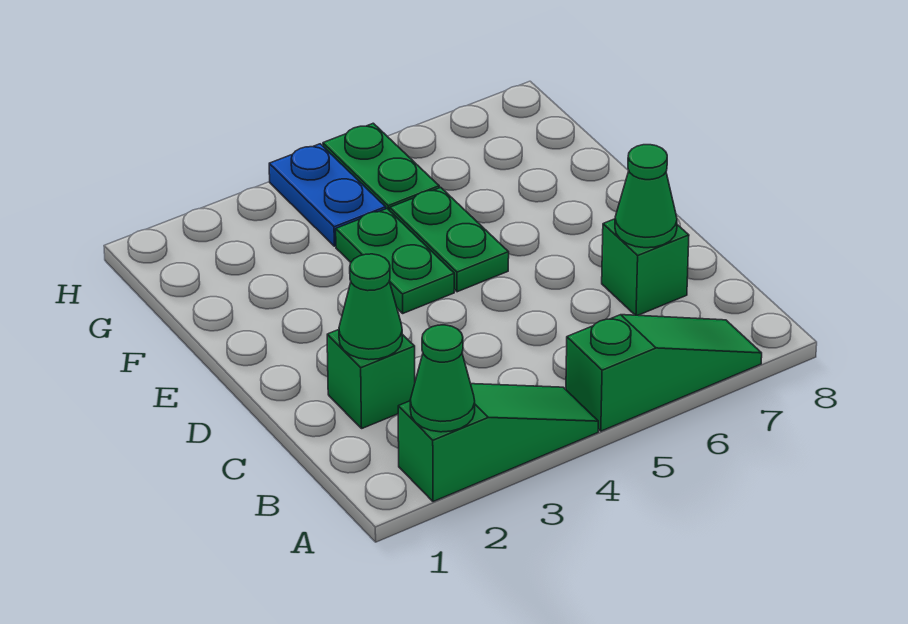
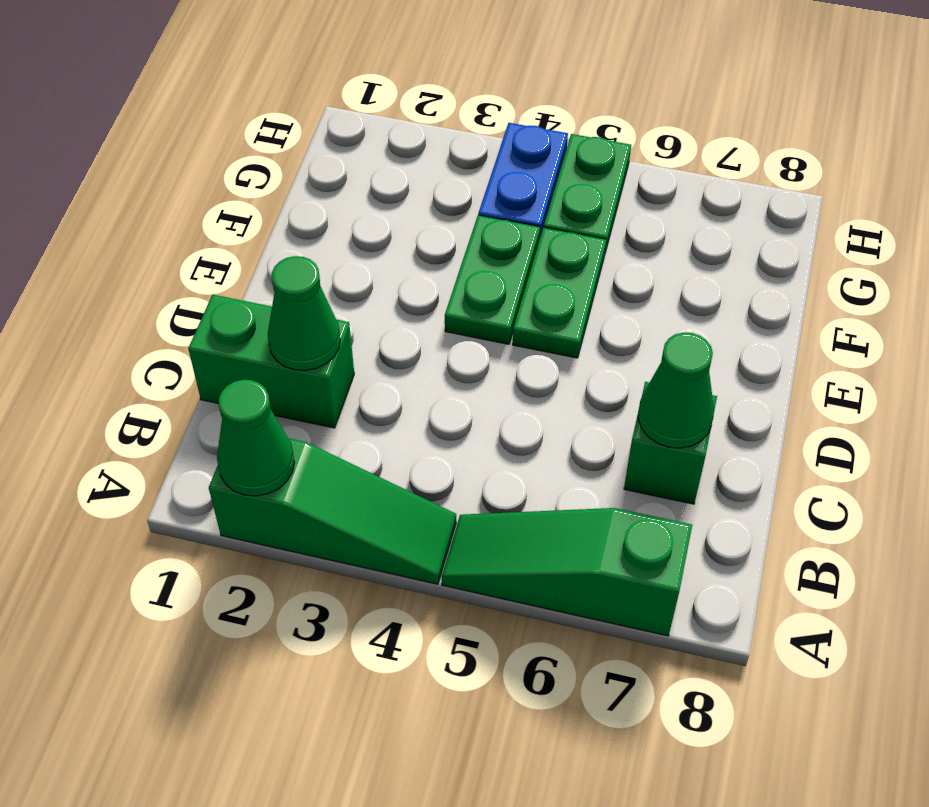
green 1x3 slope [566,315,762,431] -> green 1x3 slope turned to [442,508,692,636]
green 1x1 brick [327,330,415,428] -> green 1x2 brick [188,295,354,428]

